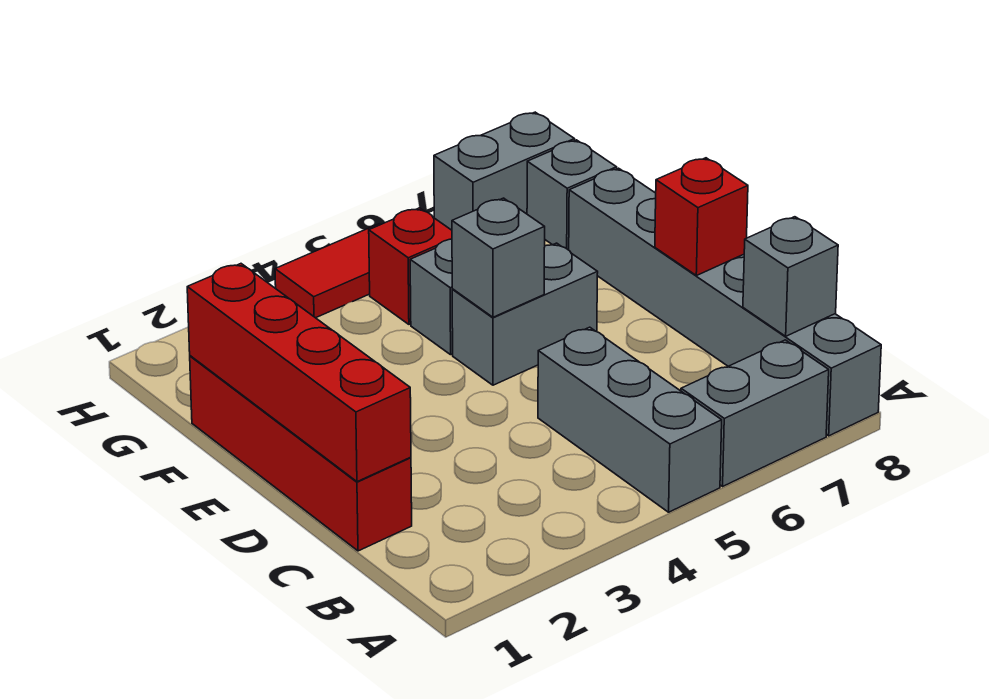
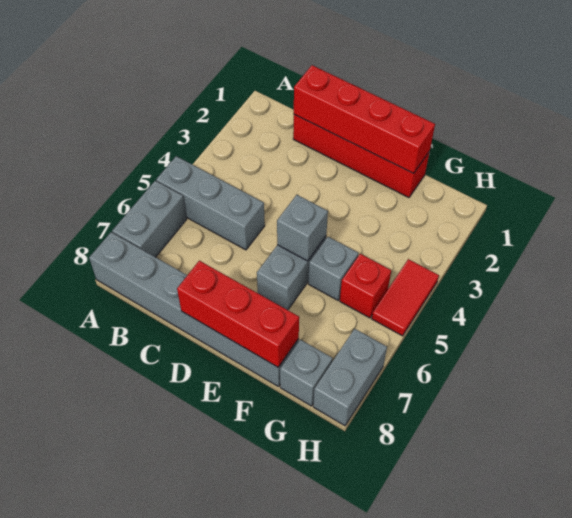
grey 1x1 brick [743,217,838,336] -> none
red 1x1 brick [655,158,748,276] -> red 1x3 brick [177,261,299,367]

